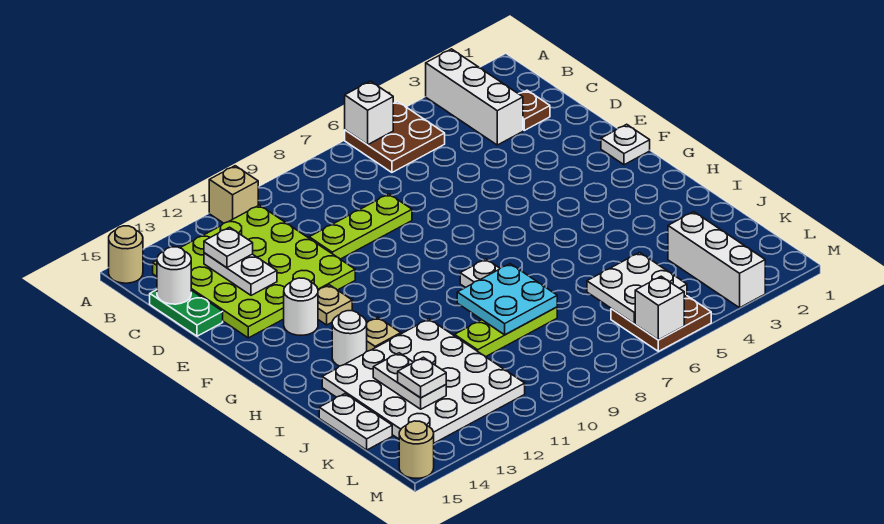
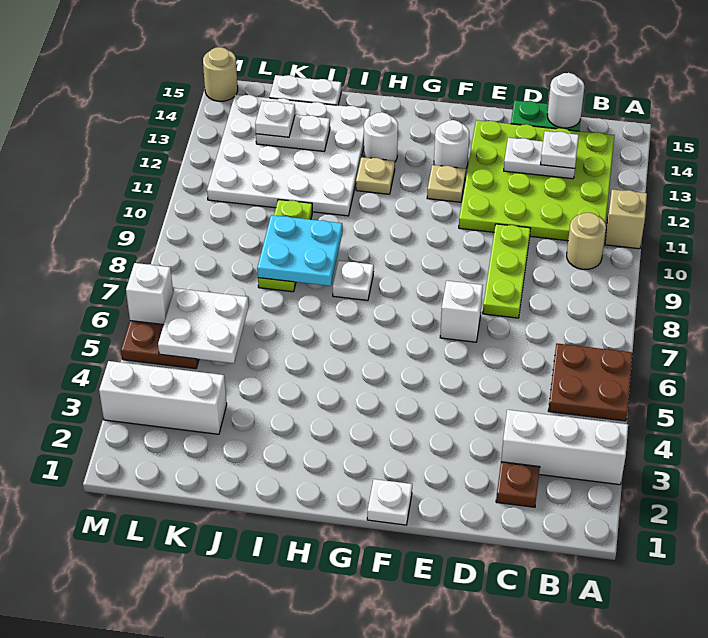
white 1x1 brick [345,81,393,145] -> white 1x1 brick moved to [440,281,483,342]
tan 1x1 round brick [109,226,143,283] -> tan 1x1 round brick moved to [567,213,606,269]

